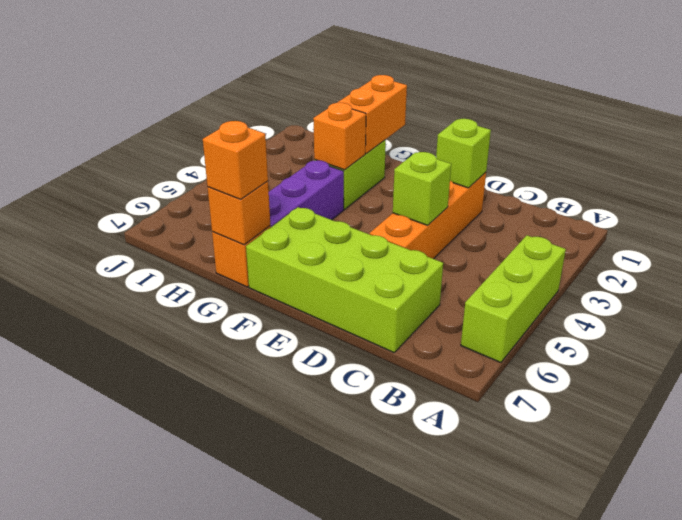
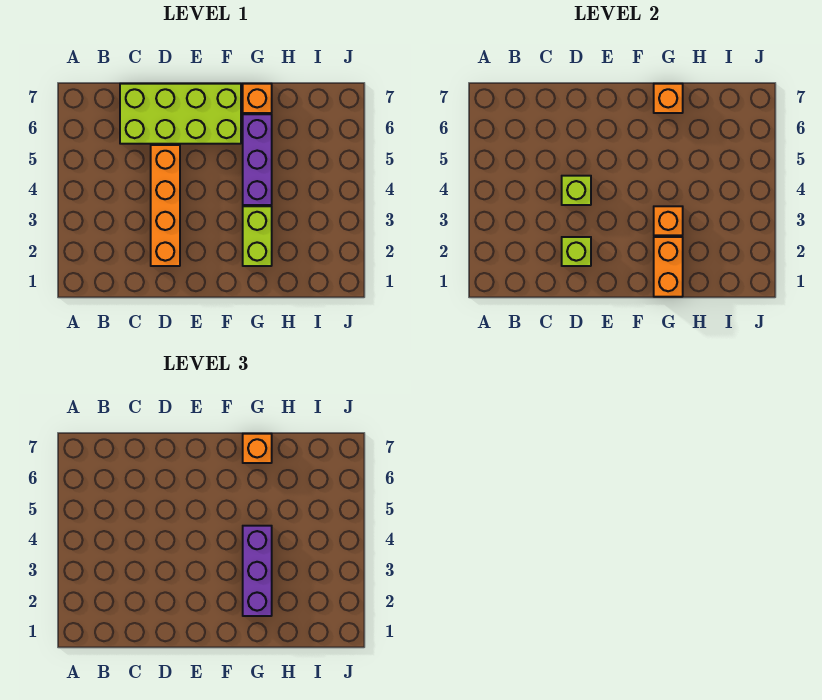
lime 1x3 brick [461,235,566,363] -> none
none -> purple 1x3 brick [243,526,272,616]

